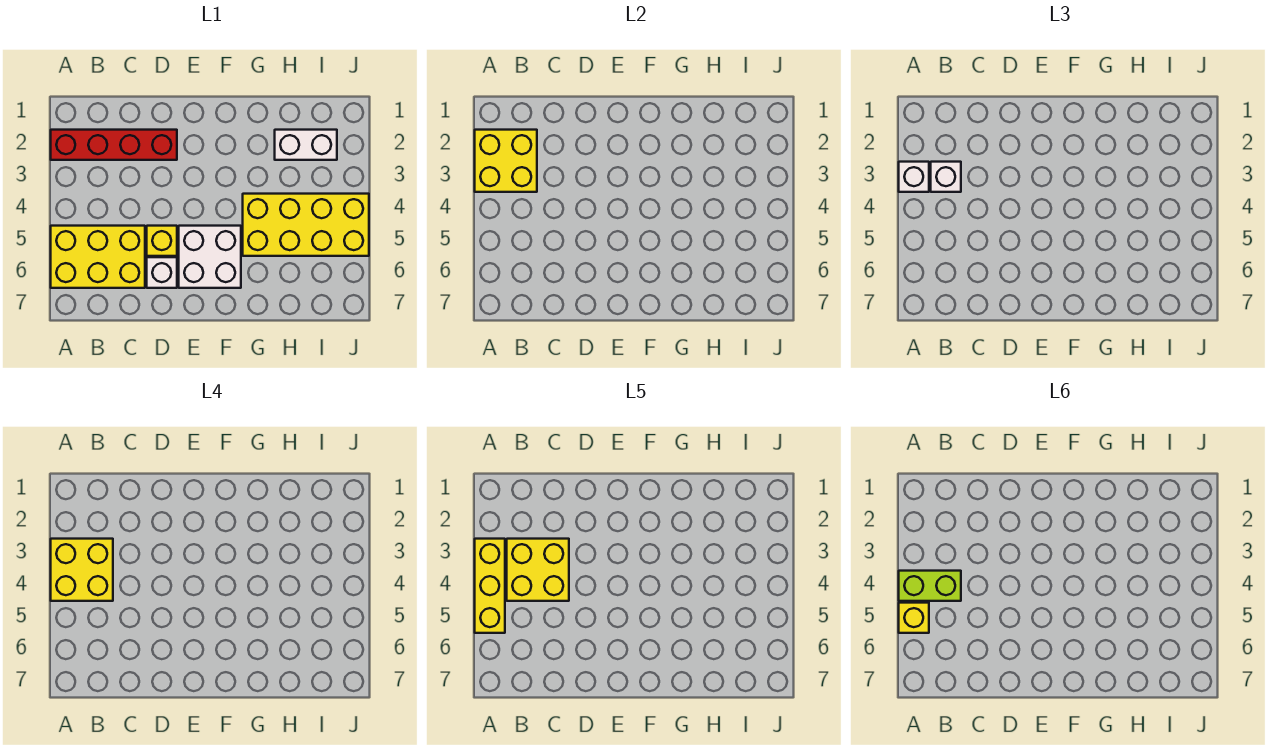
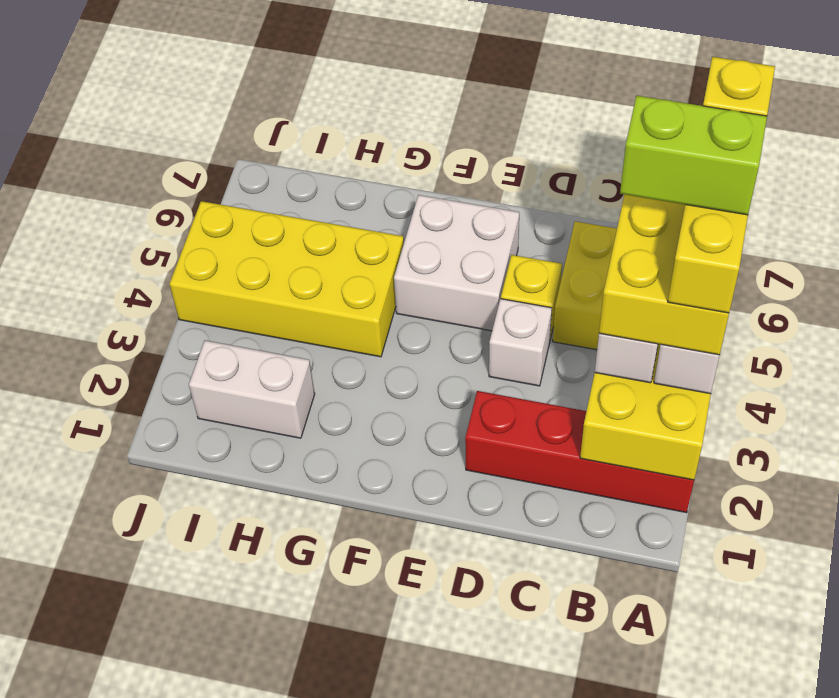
yellow 2x2 brick [507,539,569,601] -> none
white 1x1 brick [147,257,177,288] -> white 1x1 brick moved to [489,299,552,386]

